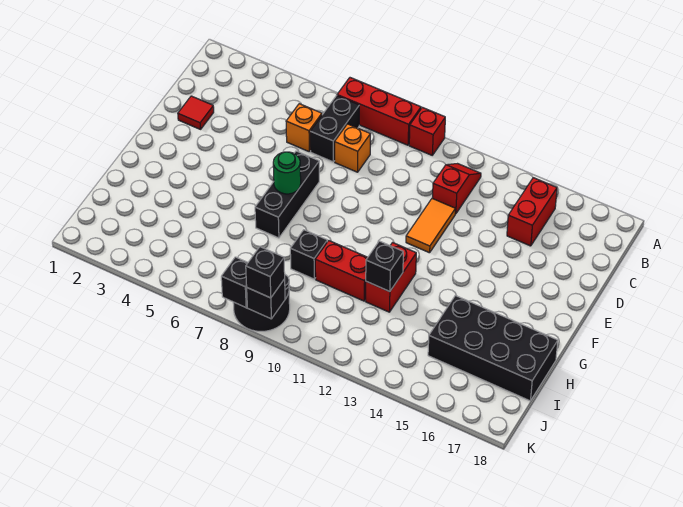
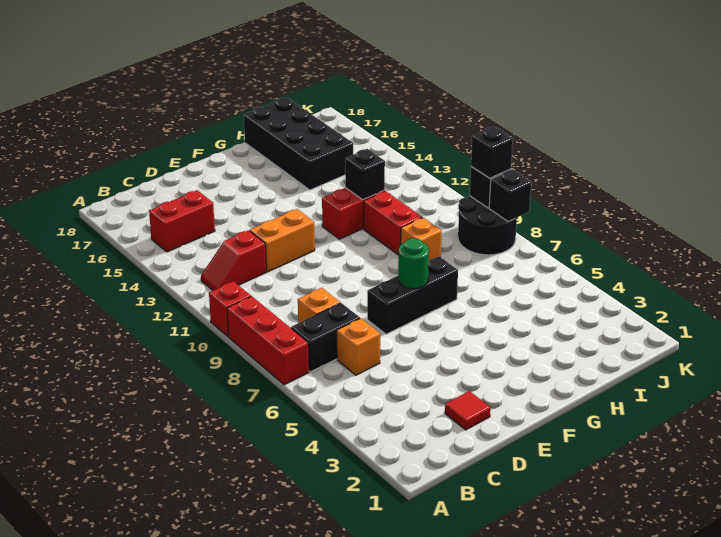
orange 1x2 tile [406,199,455,253] -> orange 1x2 brick [250,209,315,272]
black 1x1 brick [290,230,327,279] -> orange 1x1 brick [401,218,442,260]

